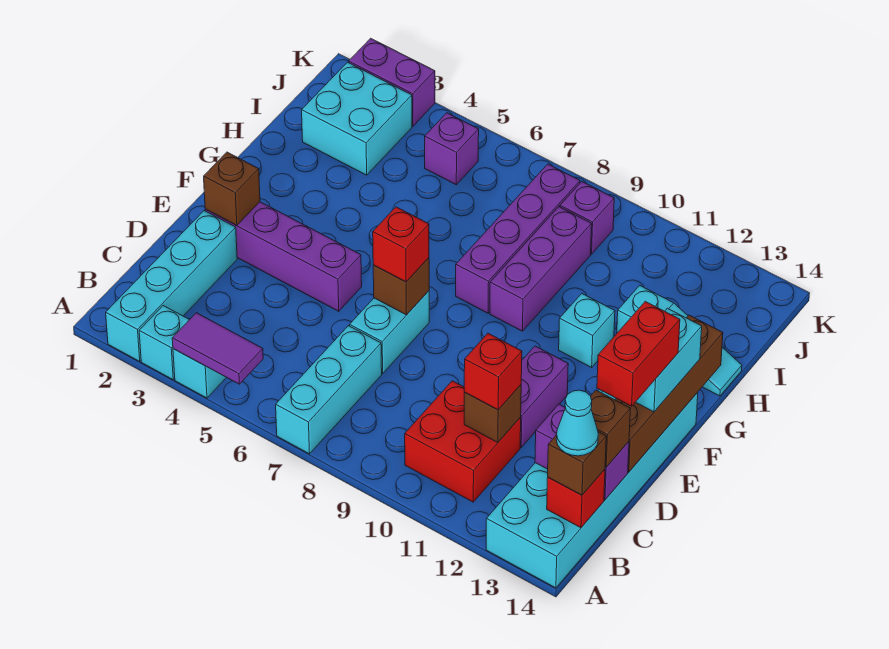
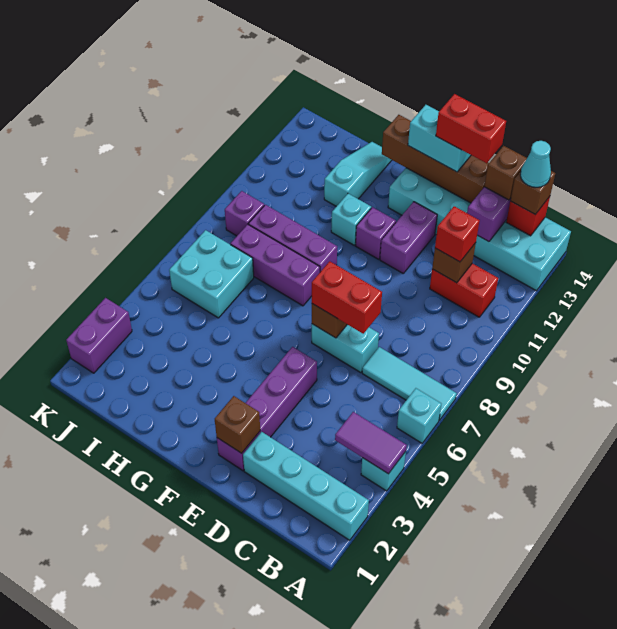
cyan 1x1 brick [139,306,189,380] -> cyan 1x1 brick moved to [397,388,441,443]
purple 1x2 tile [172,313,263,384] -> purple 1x2 tile turned to [335,412,407,474]
cyan 1x3 brick [276,326,382,454] -> cyan 1x3 tile [362,347,457,420]
red 2x2 brick [405,381,521,502] -> red 1x2 brick [430,263,498,317]
purple 1x2 brick [520,346,568,447] -> purple 1x2 brick turned to [380,202,437,273]
red 1x1 brick [373,207,429,282] -> red 1x2 brick [312,261,382,334]
purple 1x4 brick [456,164,580,313] -> purple 1x3 brick [230,224,320,306]
cyan 2x2 brick [302,62,412,175] -> cyan 2x2 brick moved to [169,230,254,318]
purple 1x1 brick [425,113,479,185] -> purple 1x1 brick moved to [356,207,396,259]

